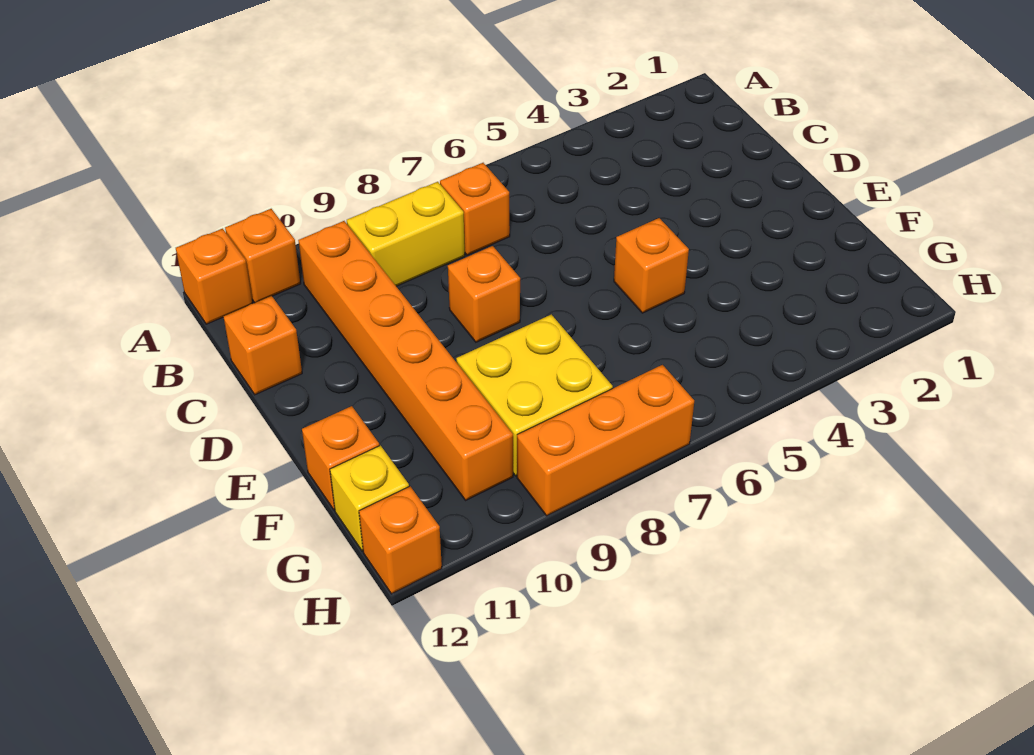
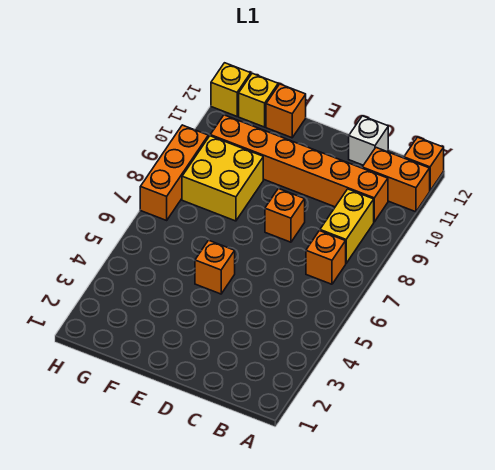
orange 1x1 brick [225,209,301,303] -> orange 1x2 brick [362,148,430,212]
orange 1x1 brick [224,296,302,395] -> white 1x1 brick [349,116,388,165]
orange 1x1 brick [359,486,442,594] -> yellow 1x1 brick [211,63,251,116]

